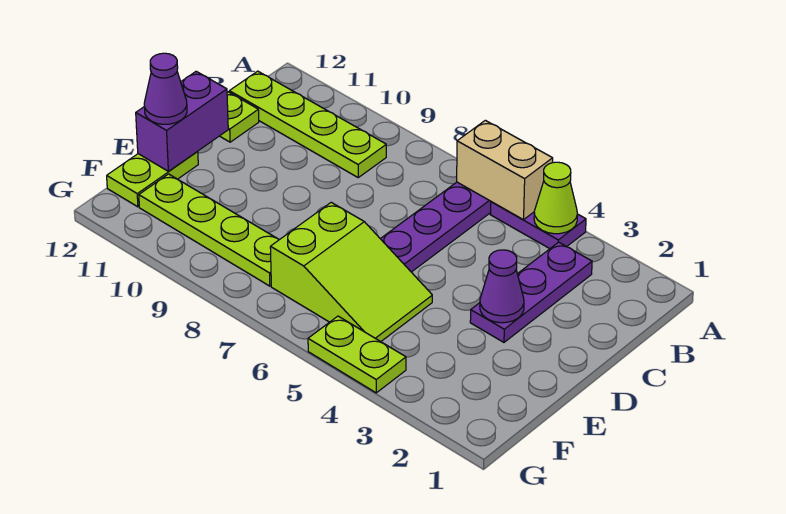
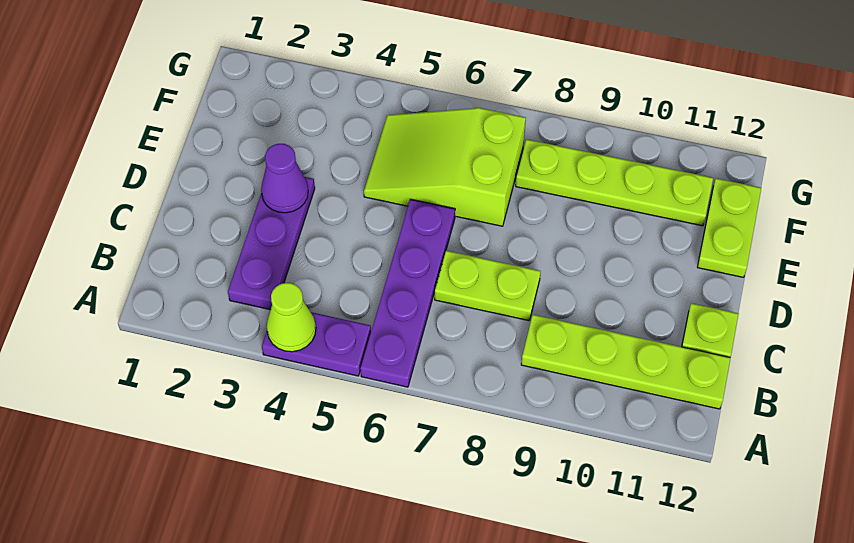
tan 1x2 brick [457,120,553,220] -> none
purple 1x2 brick [136,71,228,171] -> none
purple 1x1 cone [144,53,187,124] -> none
lime 1x2 plate [308,316,406,393] -> lime 1x2 plate moved to [435,251,541,321]

